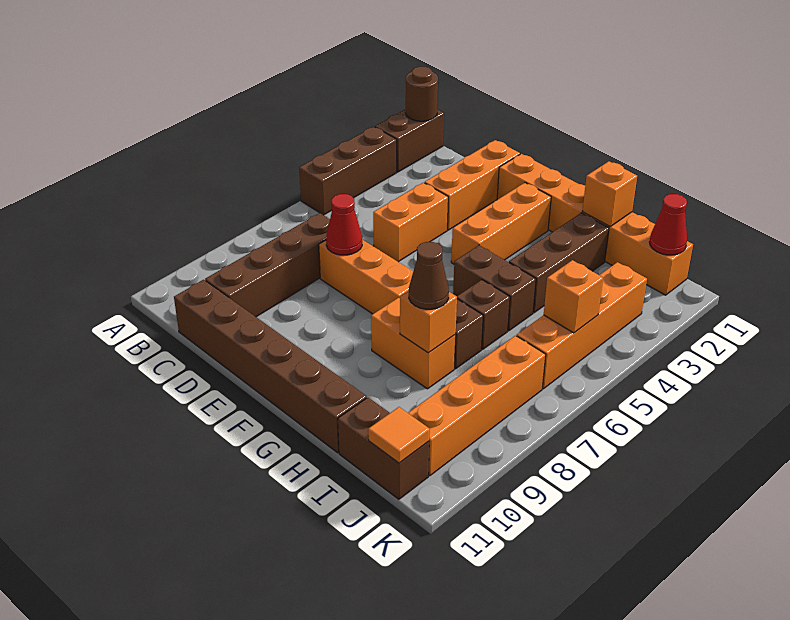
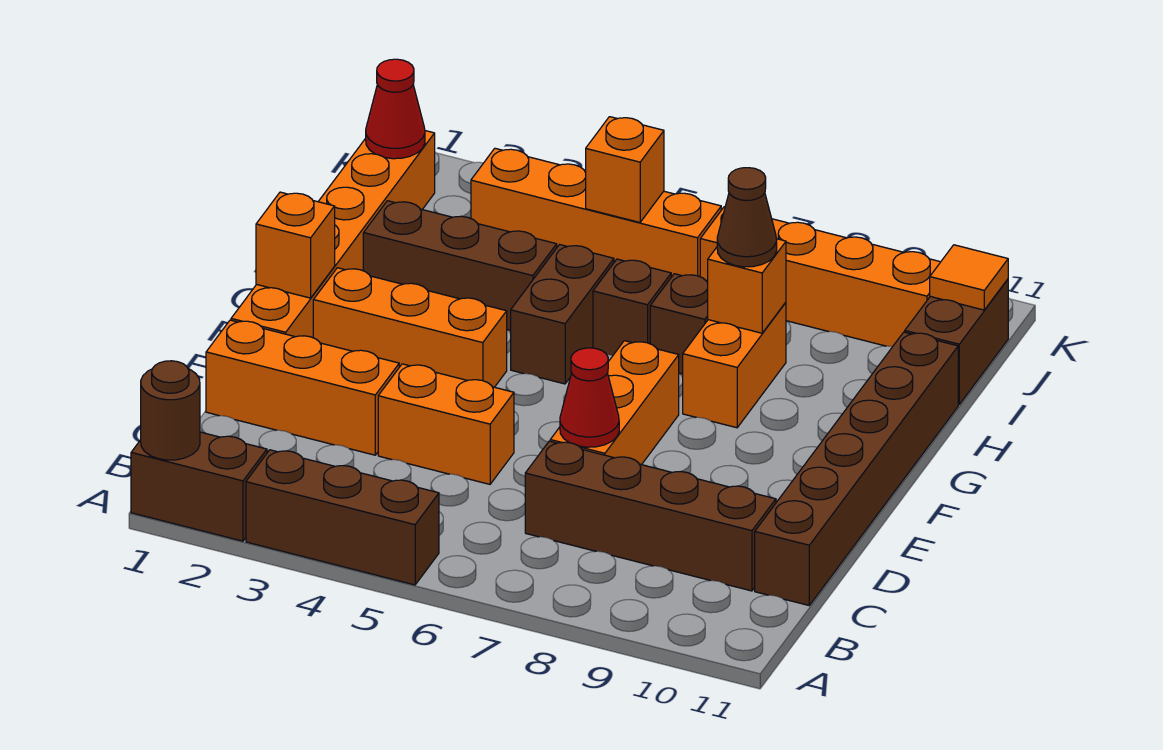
orange 1x1 brick [582,161,637,226] -> orange 1x1 brick moved to [256,192,335,298]

